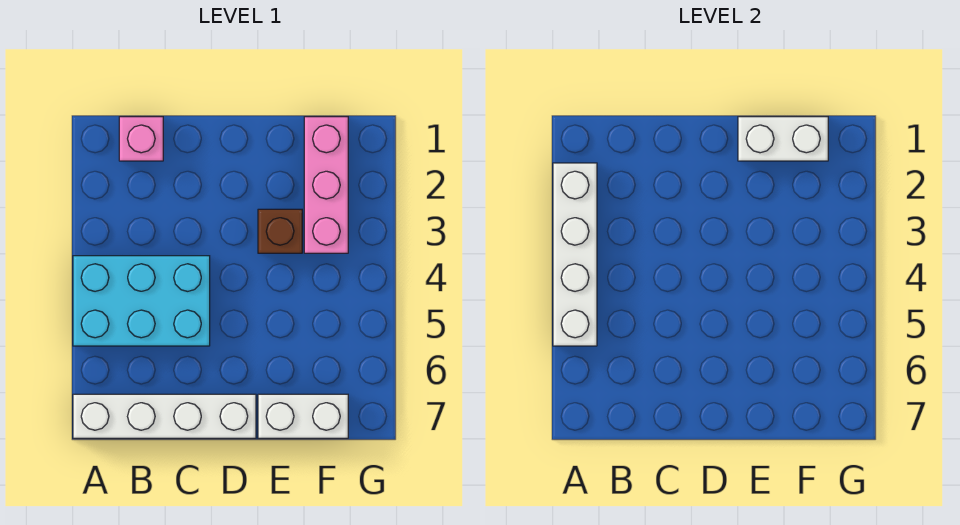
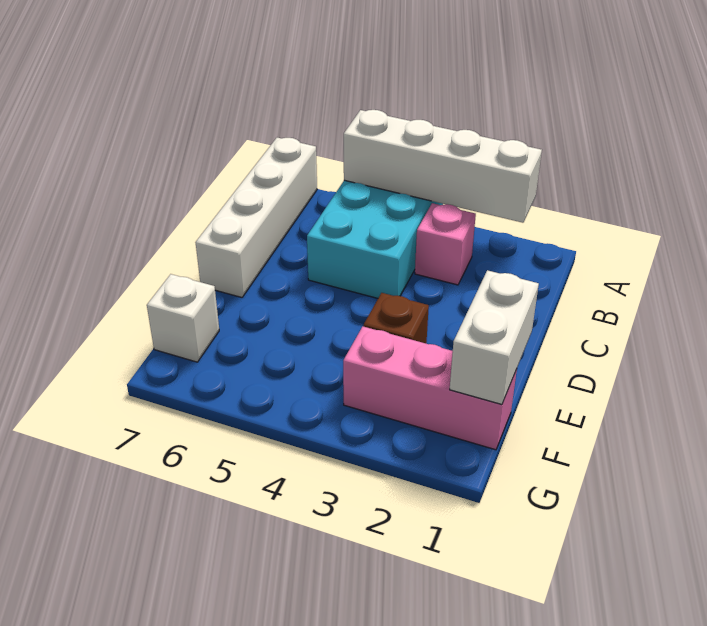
pink 1x1 brick [119,117,163,161] -> pink 1x1 brick moved to [415,203,476,285]
white 1x2 brick [258,394,348,438] -> white 1x1 brick [147,274,219,362]

